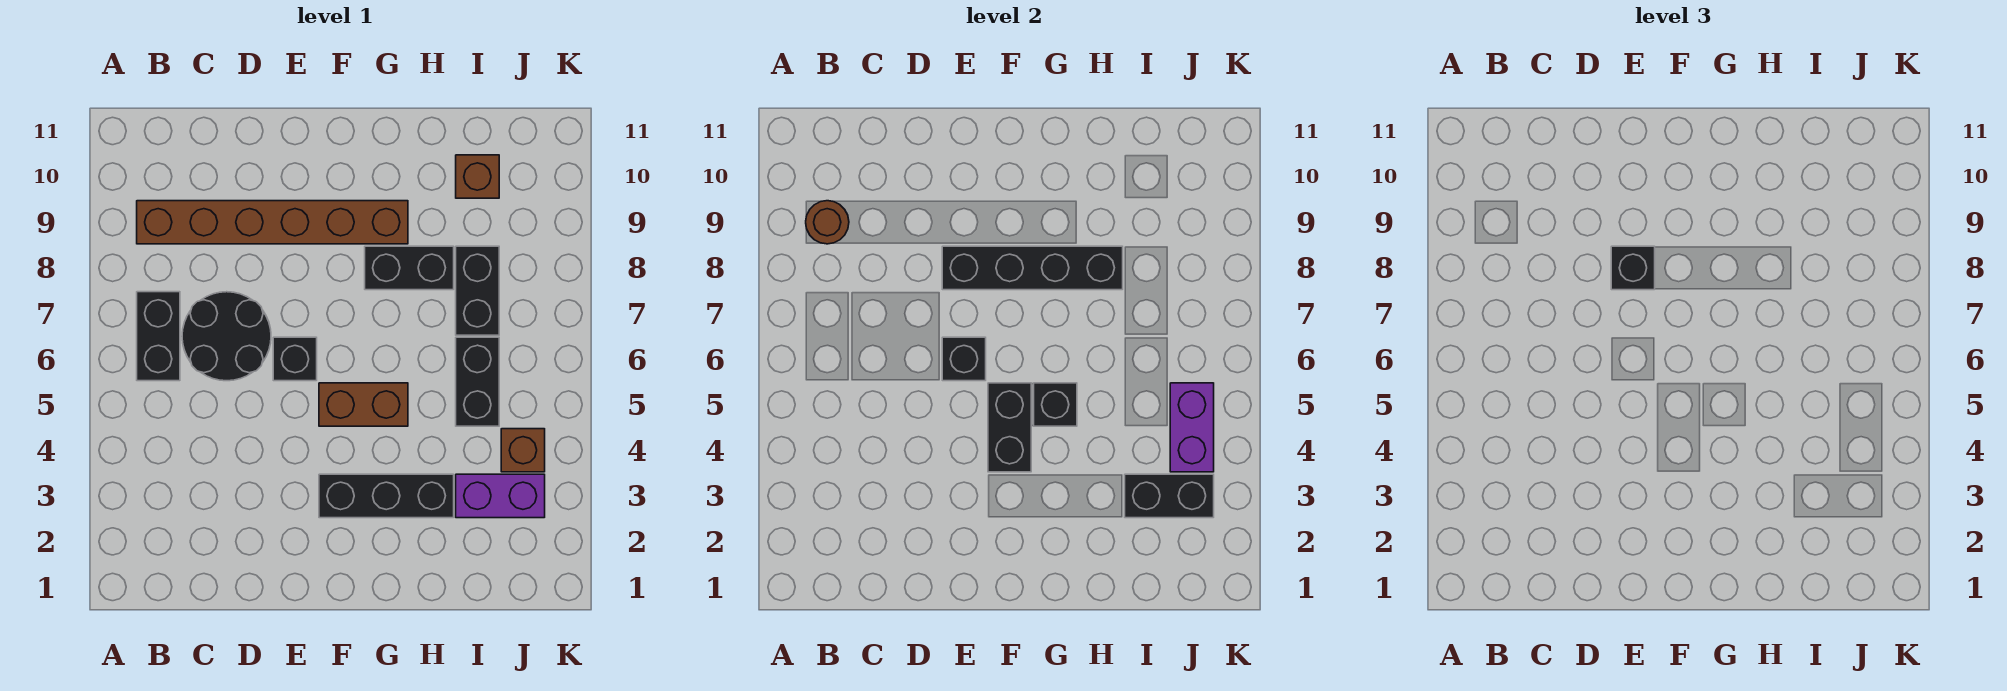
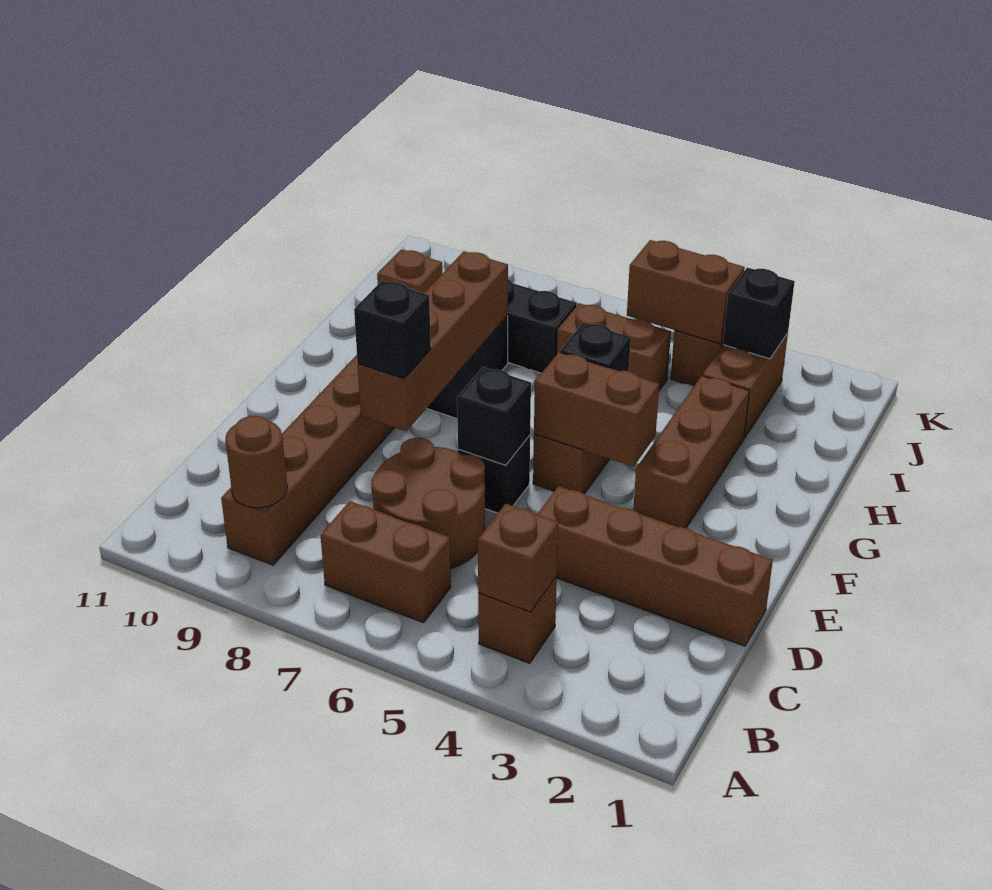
none -> brown 1x1 brick [478,576,557,663]
none -> brown 1x1 brick [478,504,558,612]
black 1x2 brick [137,292,180,381] -> brown 1x2 brick [321,501,451,623]
black 2x2 round brick [182,292,271,381] -> brown 2x2 round brick [371,438,485,569]
none -> brown 1x4 brick [537,486,773,646]
black 1x4 brick [942,246,1123,290] -> brown 1x4 brick [358,251,508,431]
black 1x3 brick [319,474,454,518] -> brown 1x3 brick [633,376,749,528]
black 1x2 brick [988,383,1031,472] -> brown 1x2 brick [534,352,659,467]
purple 1x2 brick [456,474,545,518] -> brown 1x2 brick [702,333,788,438]
black 1x2 brick [1125,474,1214,518] -> black 1x1 brick [723,268,795,359]
black 1x2 brick [456,337,499,426] -> brown 1x2 brick [557,303,671,391]
purple 1x2 brick [1170,383,1214,472] -> brown 1x2 brick [627,240,745,344]

